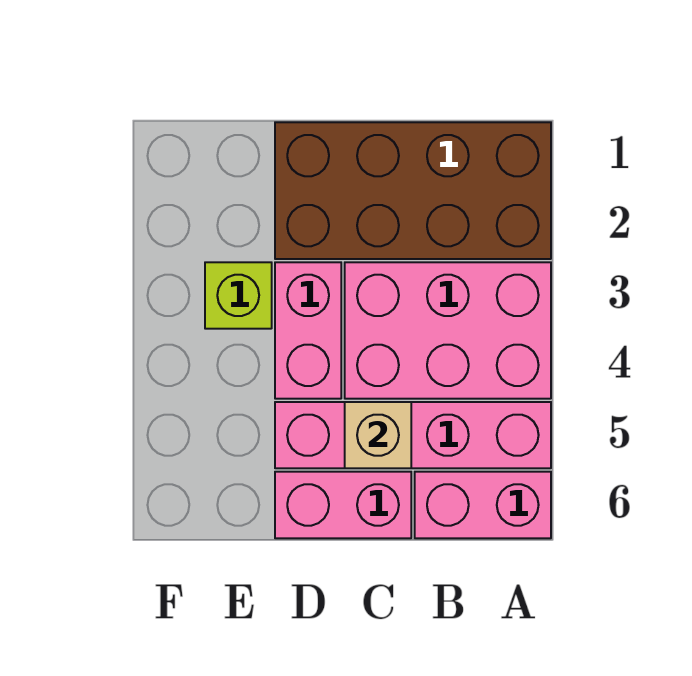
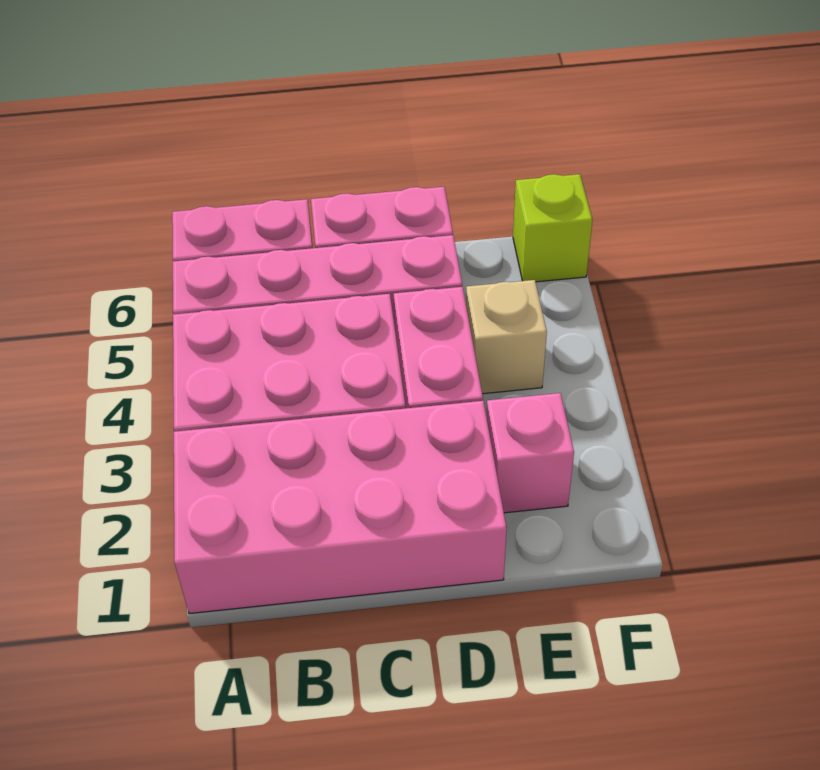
brown 2x4 brick [275,122,551,259] -> pink 2x4 brick [174,401,507,614]
tan 1x1 brick [345,402,411,468] -> tan 1x1 brick moved to [466,280,547,394]
none -> pink 1x1 brick [487,393,574,513]
lime 1x1 brick [205,262,272,329] -> lime 1x1 brick moved to [513,174,592,282]

